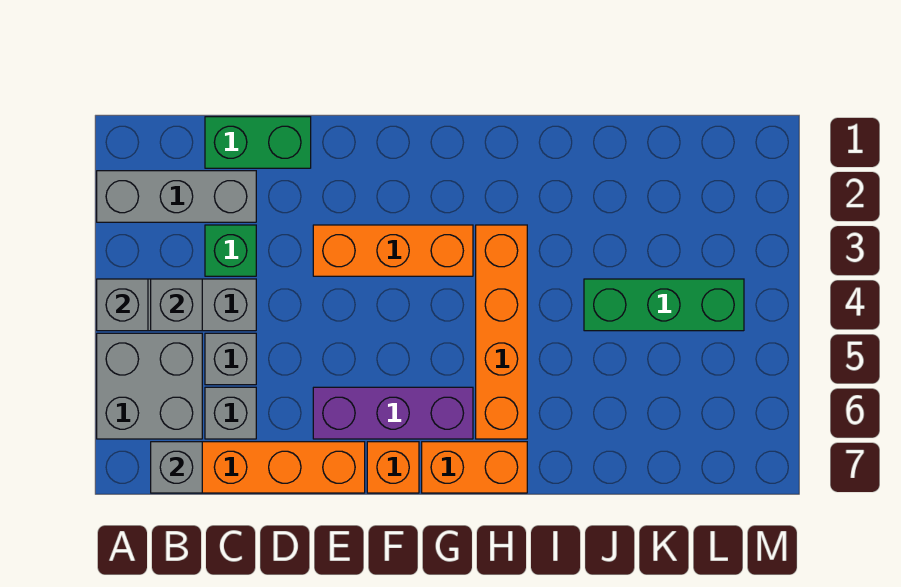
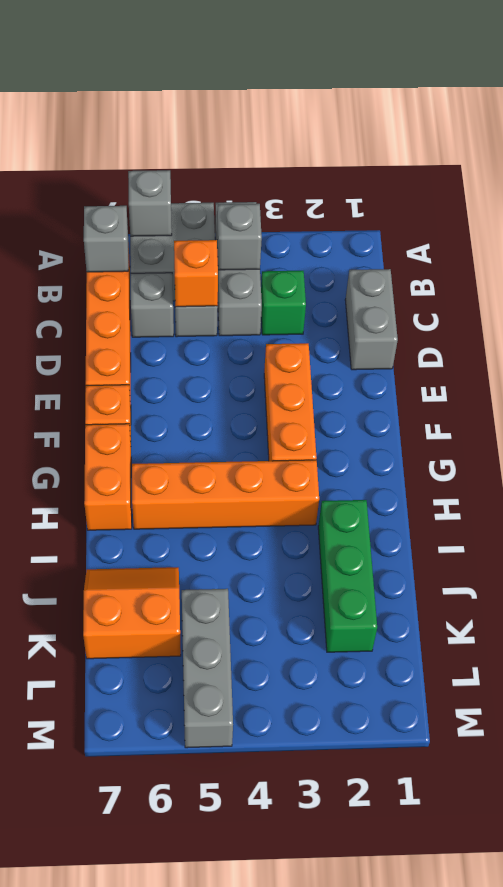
grey 1x3 brick [97,171,256,222] -> grey 1x3 brick moved to [182,589,233,748]
grey 1x1 brick [97,279,148,331] -> grey 1x1 brick moved to [128,170,172,236]
green 1x2 brick [205,117,311,168] -> grey 1x2 brick [345,269,398,370]
none -> orange 1x1 brick [174,240,218,307]
purple 1x3 brick [313,387,473,439] -> none
green 1x3 brick [584,279,744,331] -> green 1x3 brick moved to [318,500,377,652]
none -> orange 2x2 slope [83,567,181,659]

